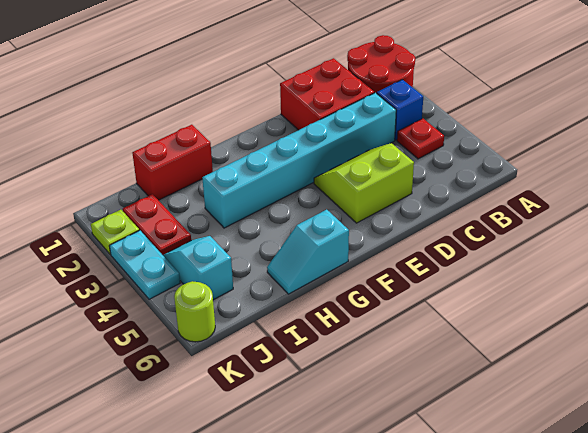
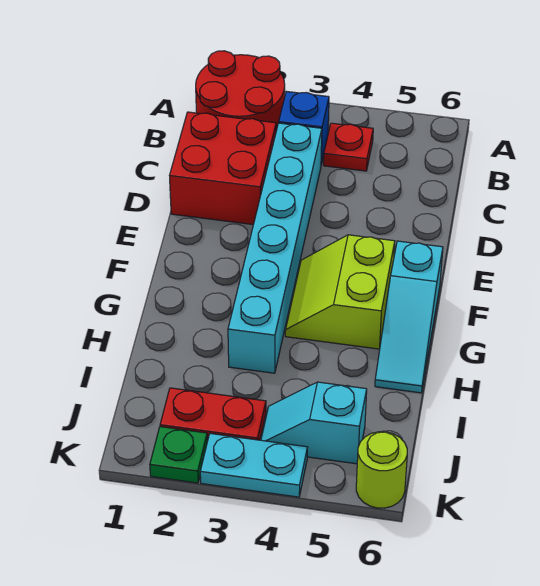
lime 2x2 slope [314,143,414,223] -> lime 2x2 slope moved to [285,235,395,349]
cyan 1x2 slope [267,209,349,294] -> cyan 1x3 slope [375,241,443,393]
red 1x2 brick [132,125,213,200] -> none
lime 1x1 plate [91,210,139,254] -> green 1x1 plate [150,427,207,483]

